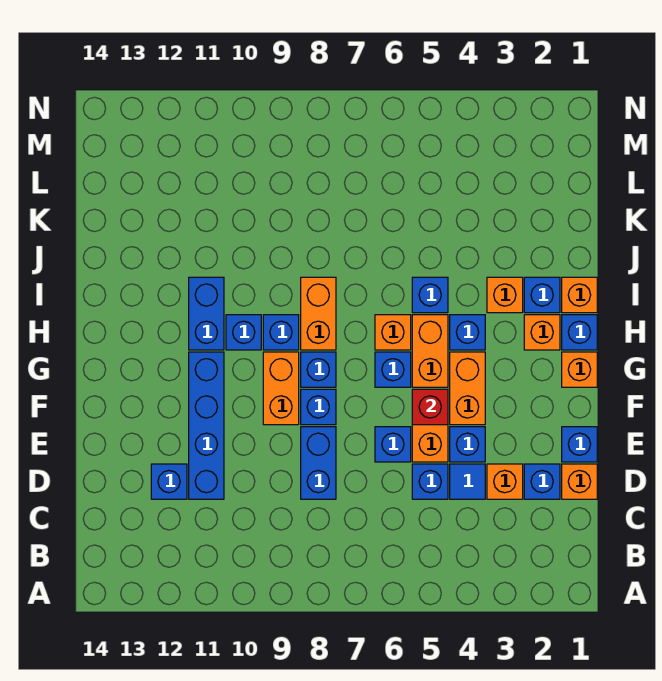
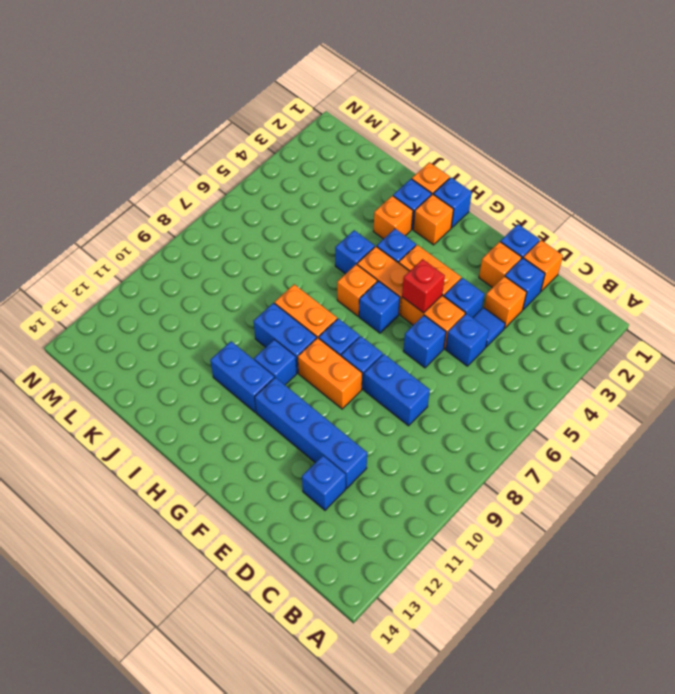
orange 1x1 brick [562,352,597,387] -> orange 1x1 brick moved to [479,242,522,288]
blue 1x1 brick [263,315,299,350] -> blue 1x2 brick [254,303,317,373]

